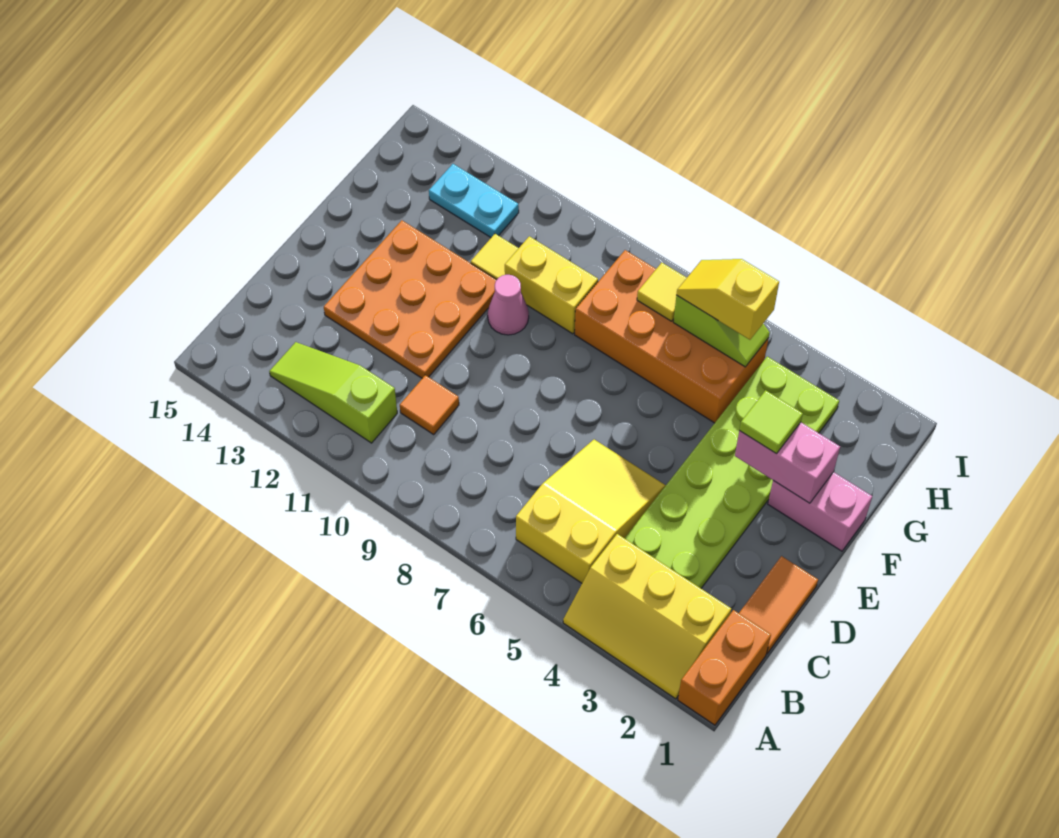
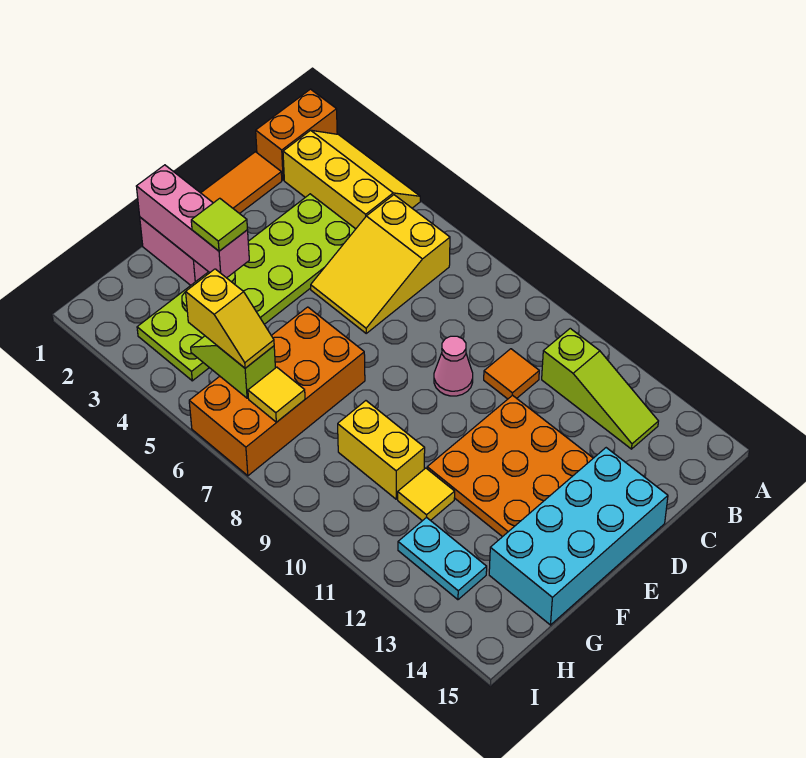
none -> cyan 2x4 brick [489,448,668,625]
pink 1x2 brick [735,423,840,503] -> pink 1x3 brick [136,165,249,278]
pink 1x1 cone [488,275,529,335] -> pink 1x1 cone moved to [434,336,473,396]
orange 2x4 brick [575,250,769,423] -> orange 2x4 brick turned to [189,307,365,476]

